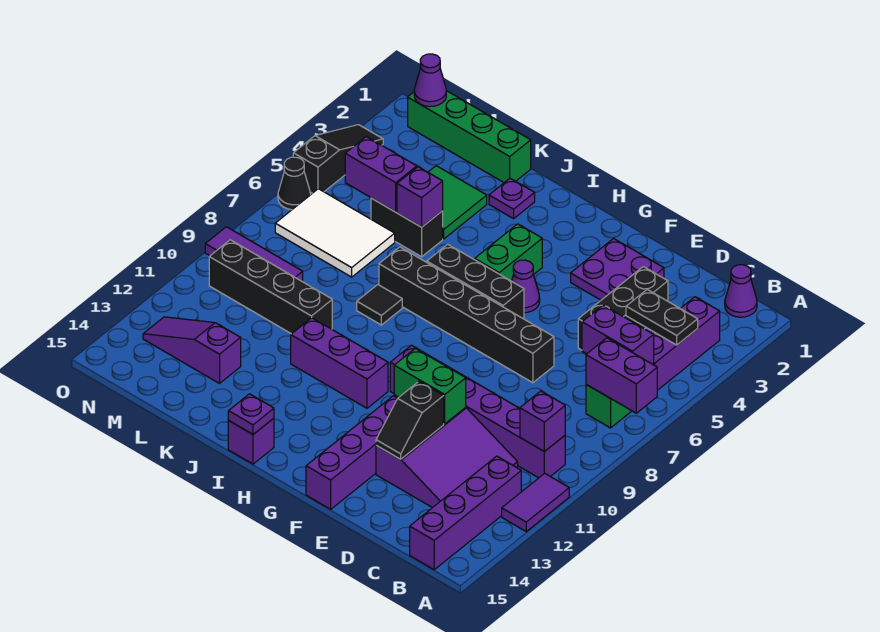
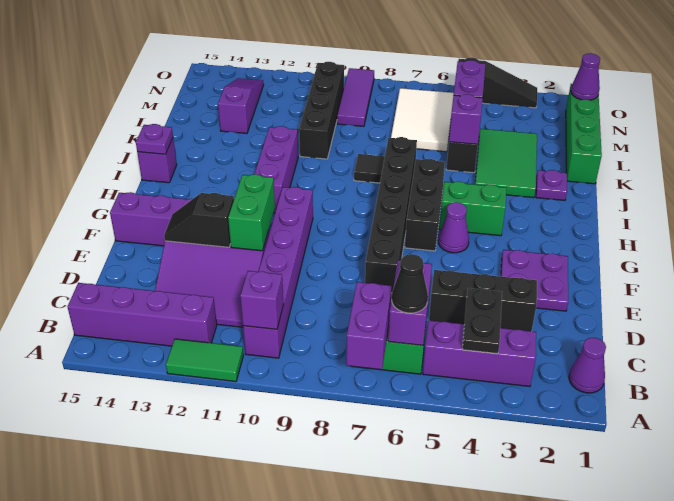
purple 1x2 tile [502,473,569,531] -> green 1x2 tile [166,339,244,382]
green 2x2 tile [428,166,487,239] -> green 2x3 tile [475,129,537,198]
black 1x1 cone [278,157,310,210] -> black 1x1 cone moved to [392,254,428,313]

